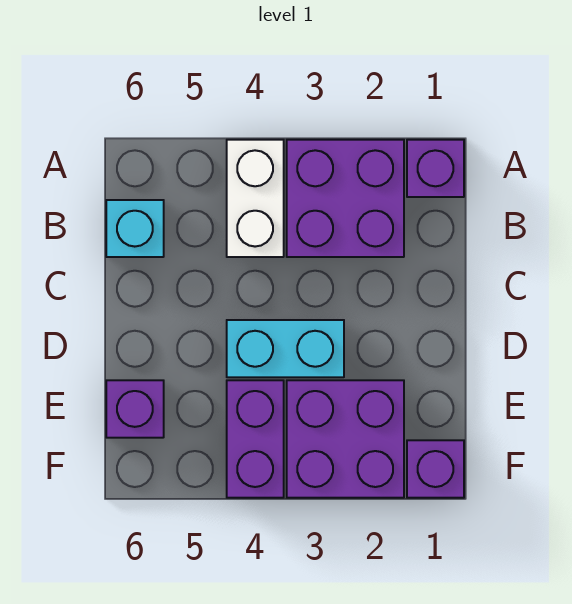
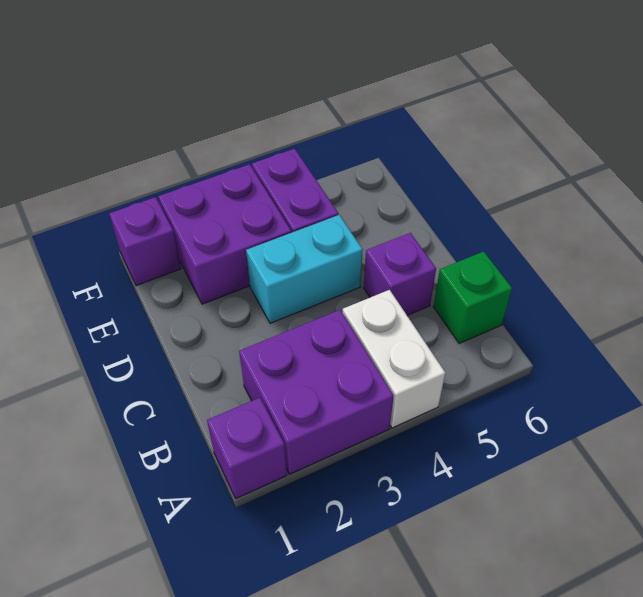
cyan 1x1 brick [106,200,164,257] -> green 1x1 brick [433,251,512,343]
purple 1x1 brick [106,380,164,438] -> purple 1x1 brick moved to [364,233,436,315]

